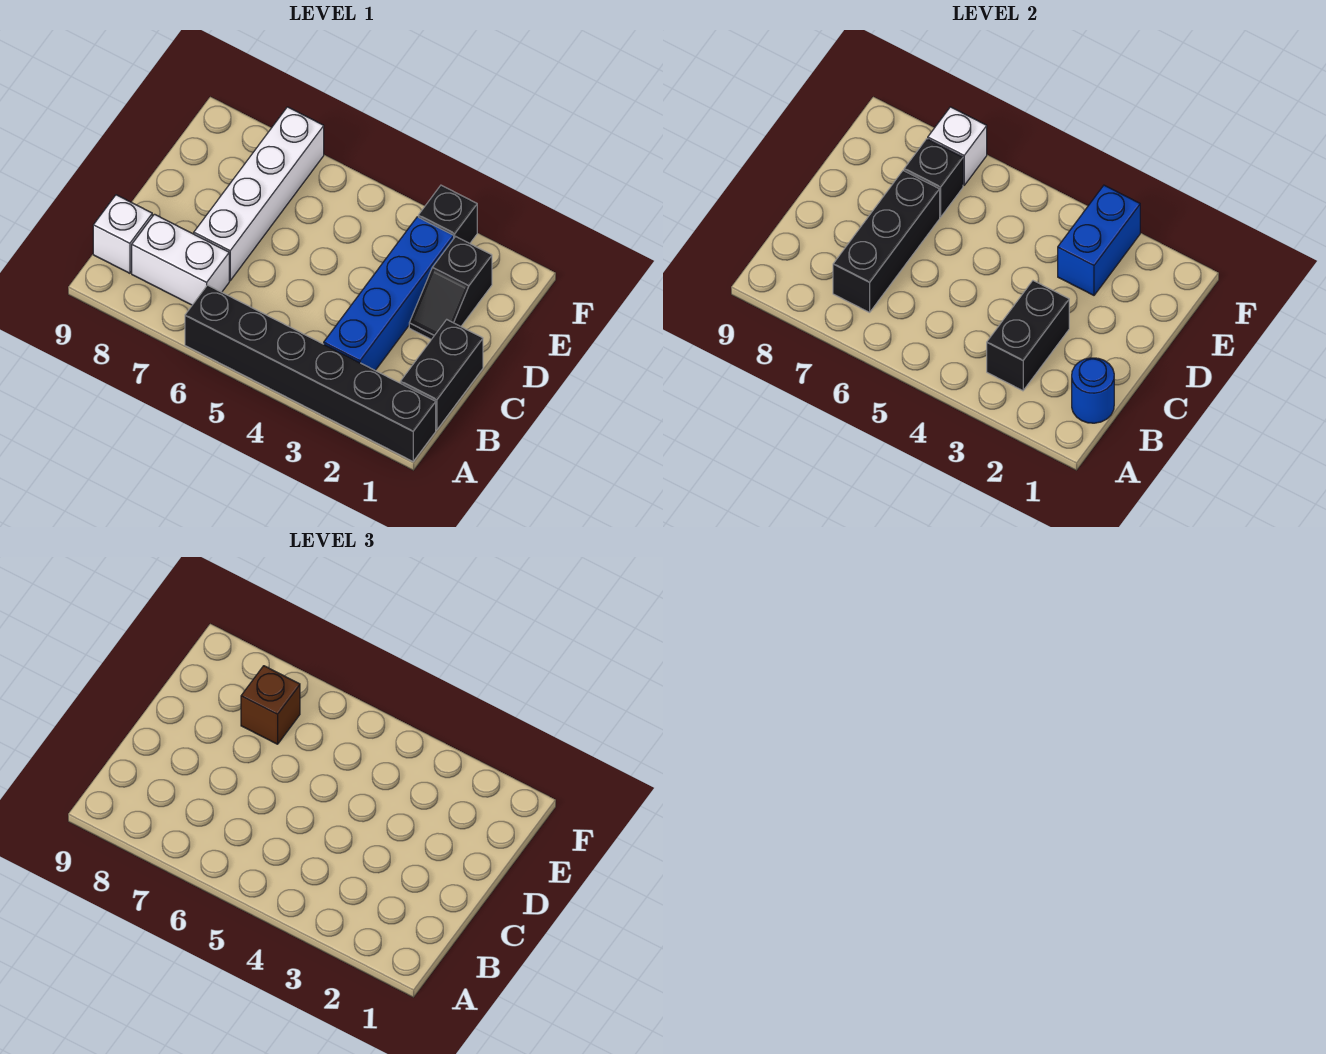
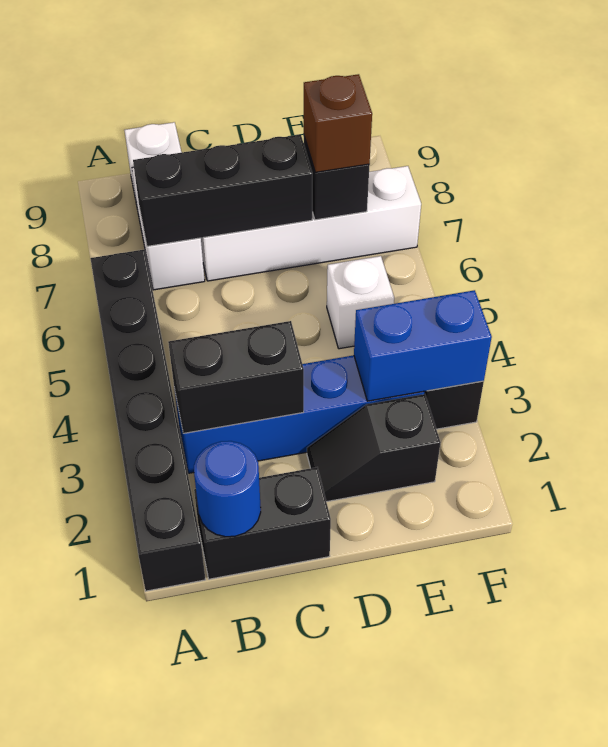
white 1x1 brick [928,107,987,185] -> white 1x1 brick moved to [327,256,394,349]

